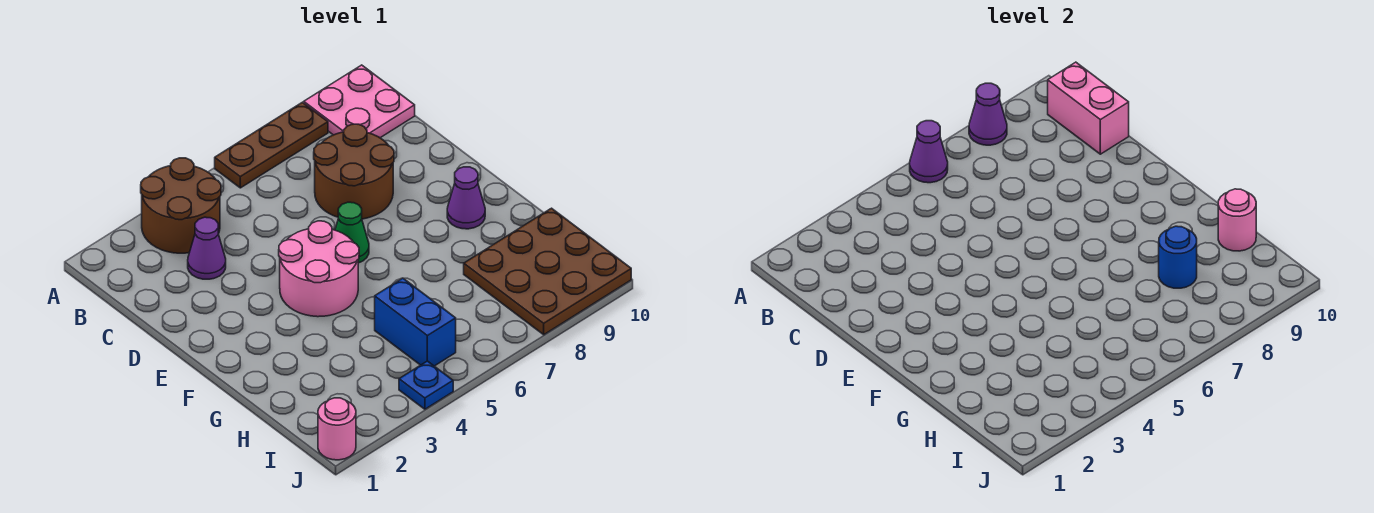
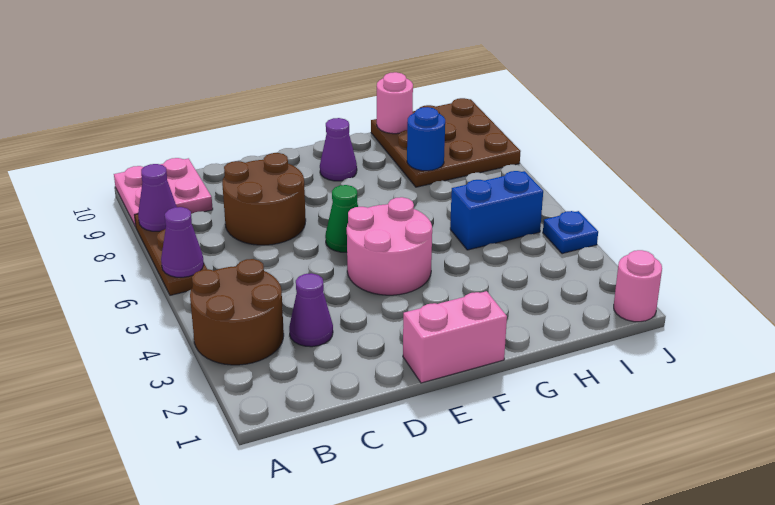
pink 1x2 brick [1048,62,1129,154] -> pink 1x2 brick moved to [403,291,507,383]

